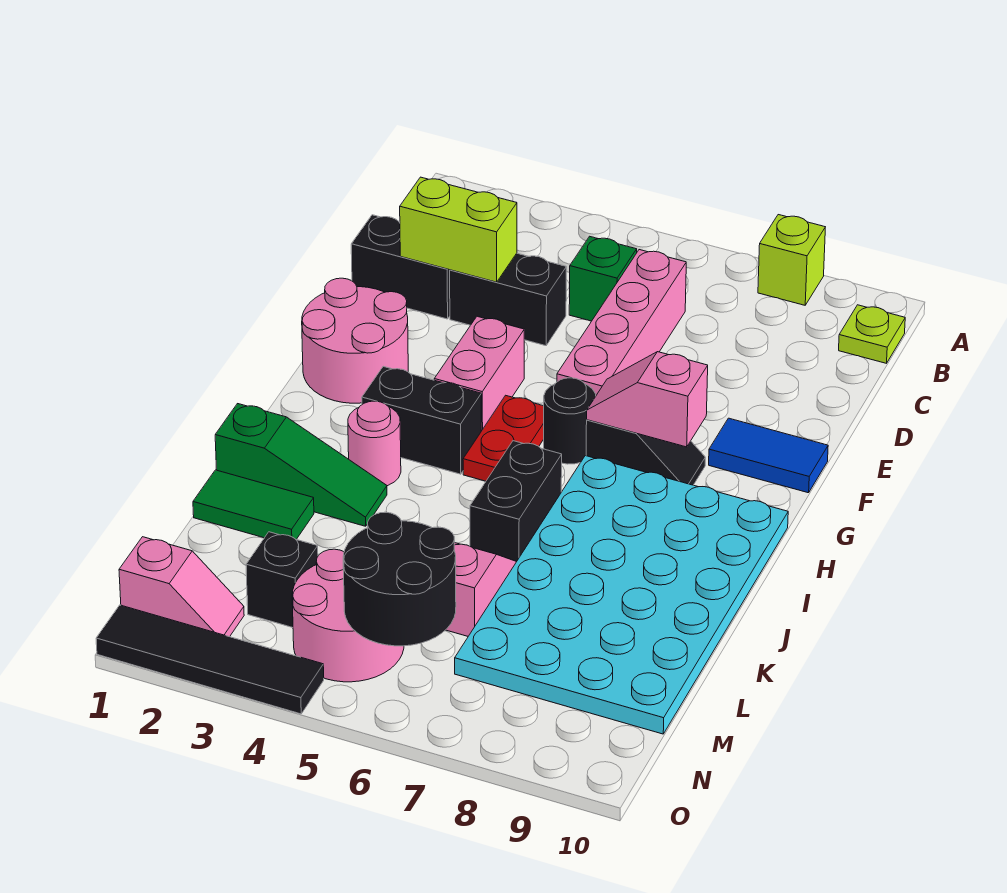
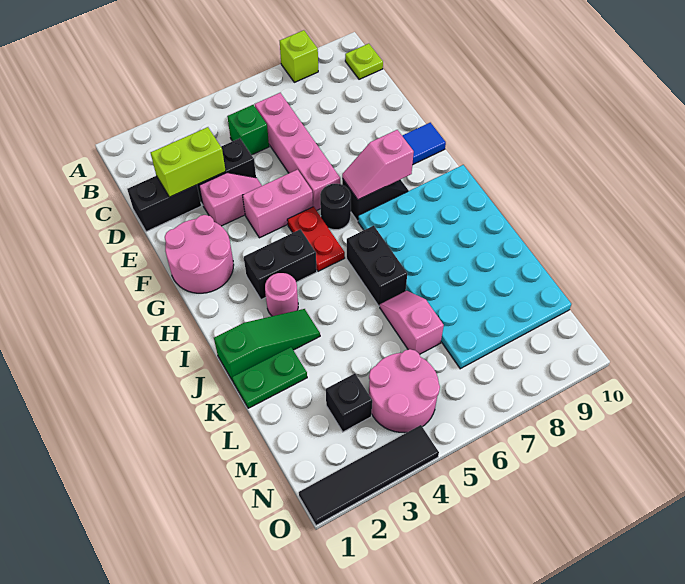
pink 1x2 brick [434,316,524,431] -> pink 1x2 brick turned to [243,170,313,238]
green 1x2 tile [193,470,314,539] -> green 1x2 plate [232,347,307,408]
black 2x2 round brick [343,512,456,646] -> none
pink 1x2 slope [119,537,244,637] -> pink 1x2 slope moved to [199,173,262,226]

